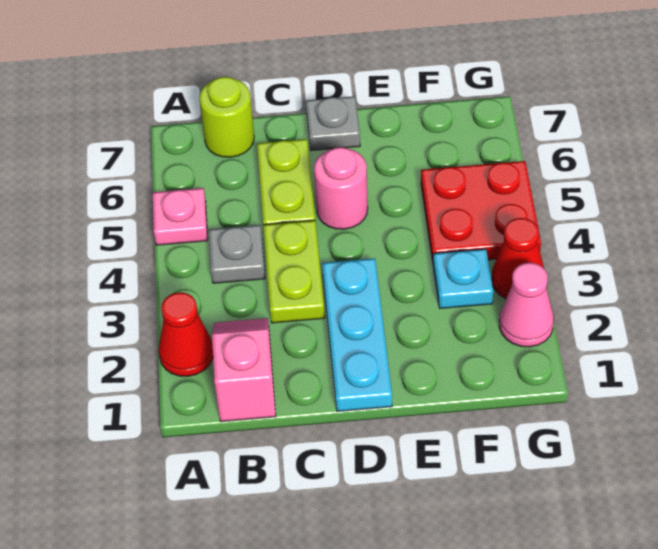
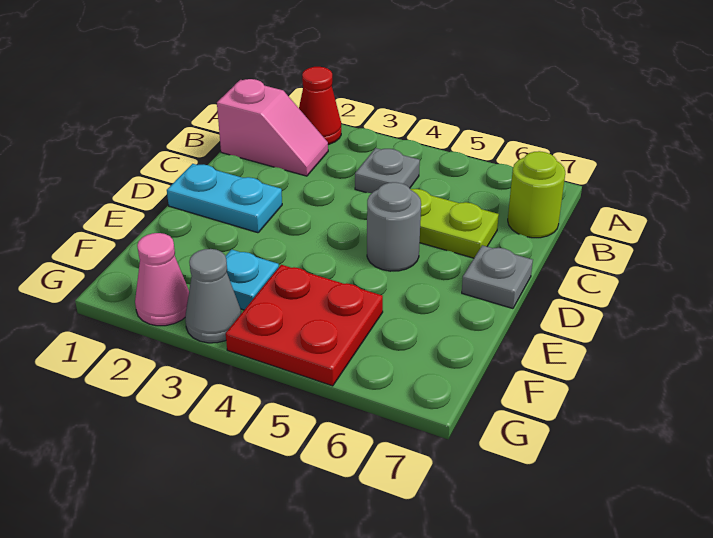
pink 1x1 plate [153,188,208,245] -> none
lime 1x2 plate [263,220,325,323] -> none
cyan 1x3 plate [322,258,392,411] -> cyan 1x2 plate [167,164,282,233]
pink 1x1 round brick [314,147,368,229] -> grey 1x1 round brick [367,182,421,271]
red 1x1 cone [492,218,544,299] -> grey 1x1 cone [185,249,241,343]

